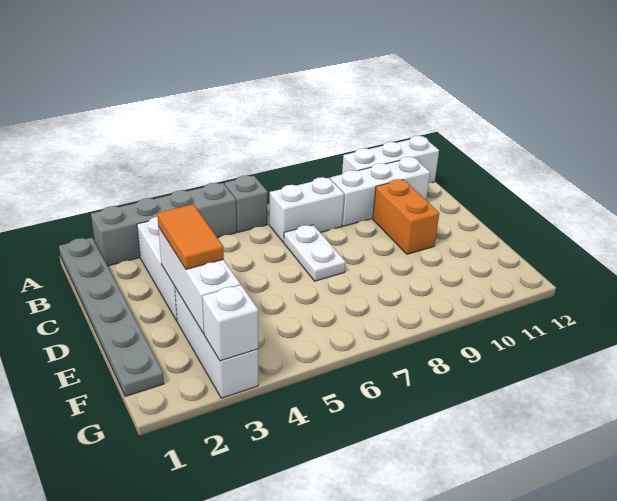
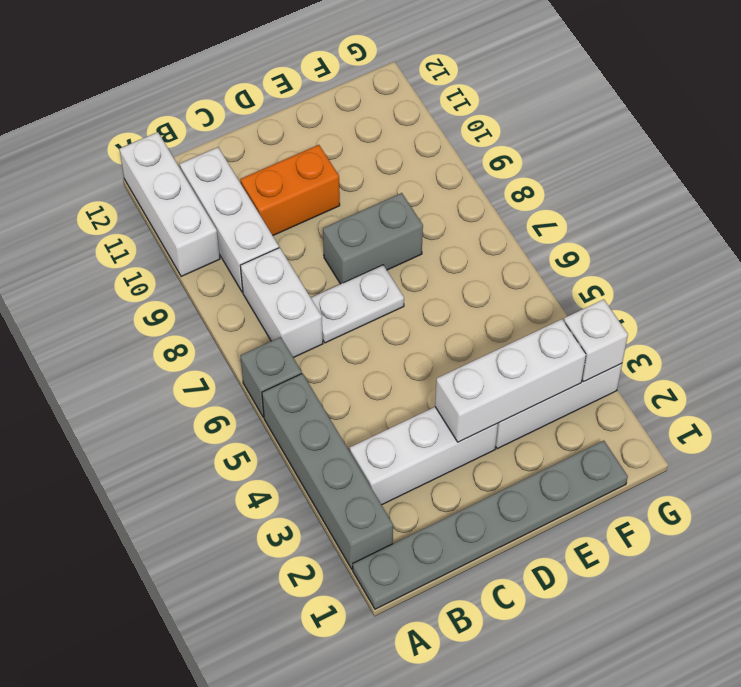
orange 1x2 tile [157,204,224,269] -> none
none -> grey 1x2 brick [323,193,423,284]

